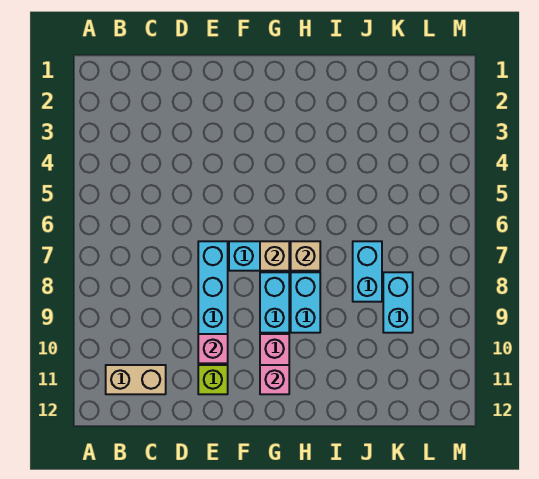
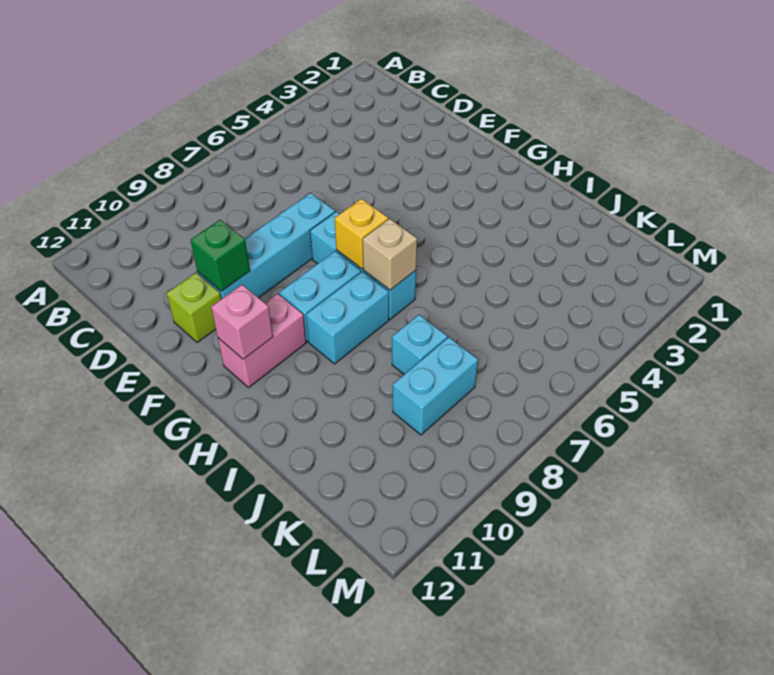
tan 1x2 brick [106,365,166,394] -> none
pink 1x1 brick [198,334,228,363] -> green 1x1 brick [191,220,250,291]
tan 1x1 brick [260,241,289,271] -> yellow 1x1 brick [335,199,388,269]
cyan 1x2 brick [353,241,382,302] -> cyan 1x1 brick [392,315,447,374]

